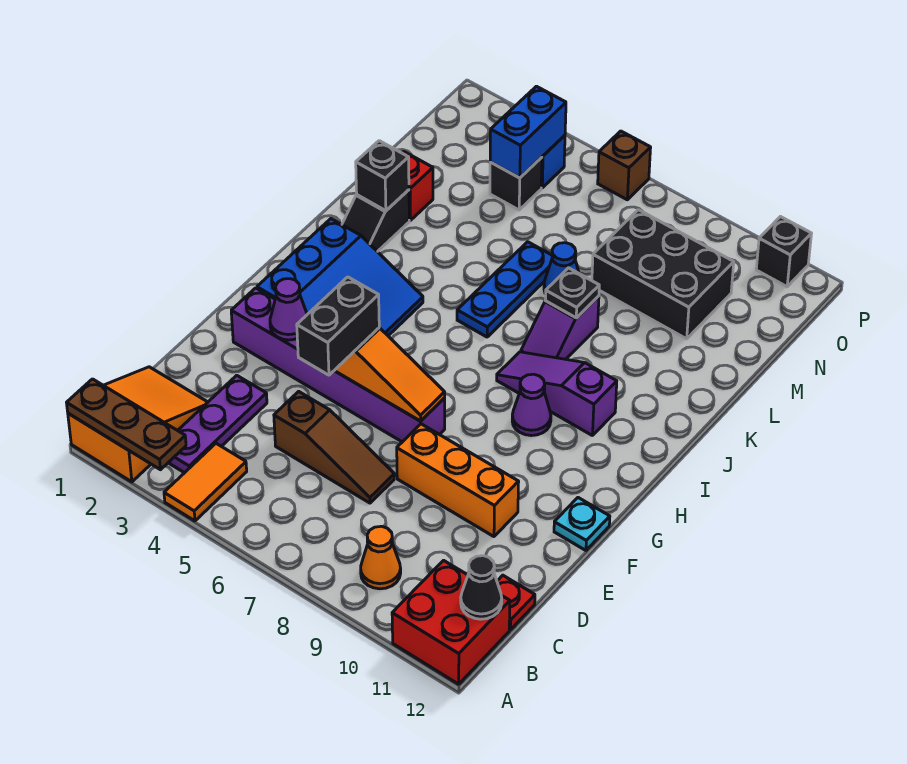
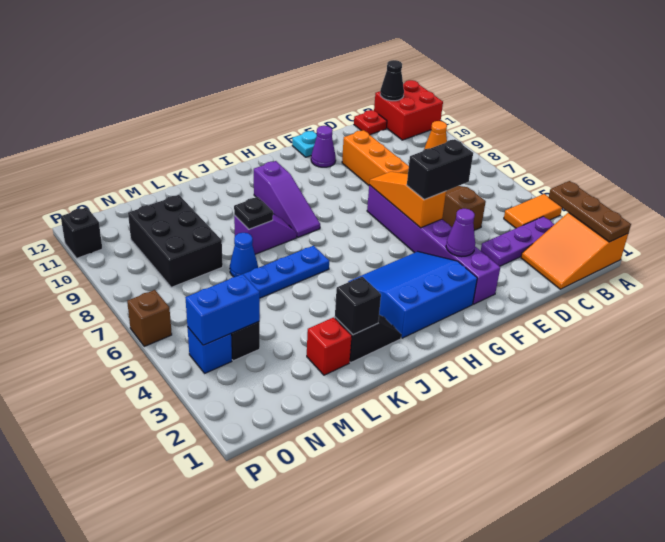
purple 1x1 cone [512,374,551,436] -> purple 1x1 cone moved to [311,126,336,167]

